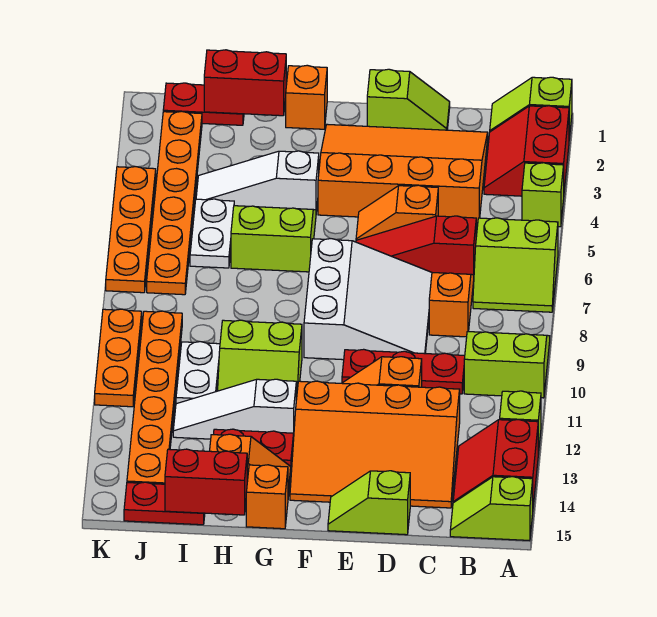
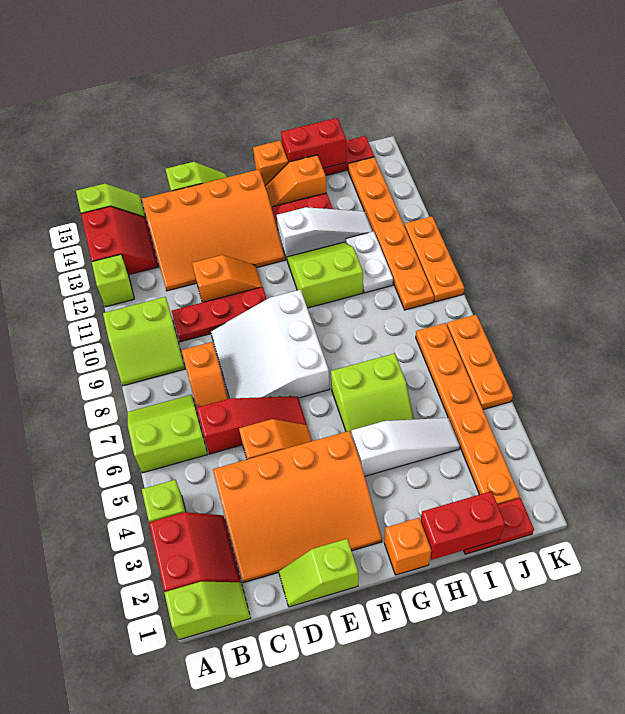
orange 3x4 slope [290,381,460,508] -> orange 3x4 slope turned to [142,170,285,291]
white 1x2 plate [190,199,234,268] -> none
orange 1x4 plate [106,167,156,293] -> orange 1x3 plate [447,315,513,410]

